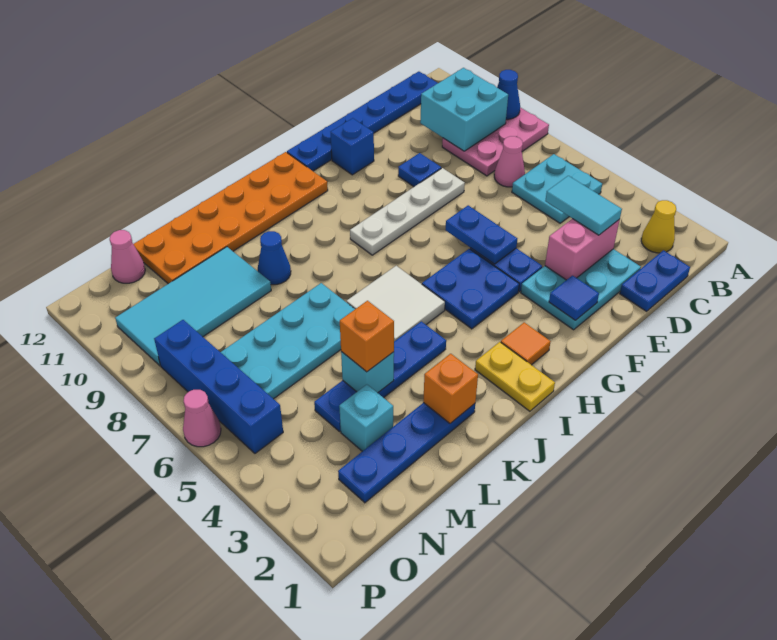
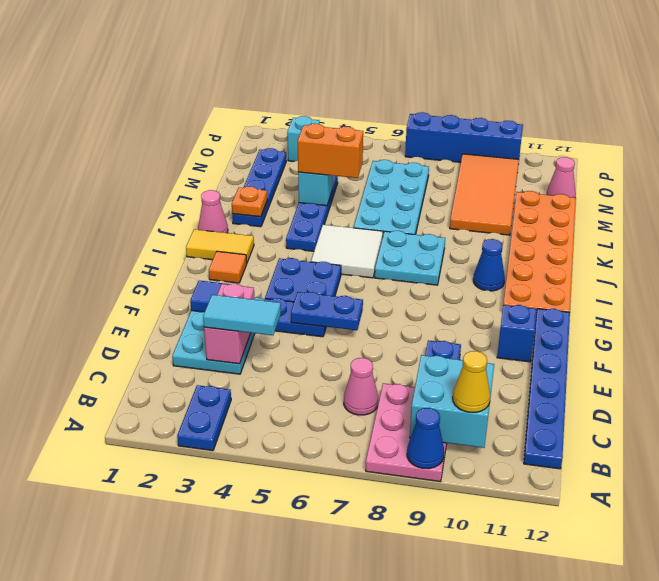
yellow 1x1 cone [641,200,676,253] -> yellow 1x1 cone moved to [453,351,490,412]
cyan 2x2 plate [512,154,602,223] -> cyan 2x2 plate moved to [375,231,445,285]
blue 1x2 plate [620,250,690,311] -> blue 1x2 plate moved to [177,385,231,451]
white 1x4 plate [350,168,465,255] -> none
yellow 1x2 plate [475,342,555,411] -> yellow 1x2 tile [186,229,254,262]
orange 1x1 brick [423,354,478,423] -> orange 1x1 plate [232,187,267,217]
blue 1x1 cone [258,231,291,285] -> blue 1x1 cone moved to [473,239,505,291]
orange 1x1 brick [340,301,394,372] -> orange 1x2 brick [298,124,363,178]
cyan 2x4 tile [115,247,271,366] -> orange 2x4 tile [450,154,519,235]
cyan 1x1 brick [339,385,393,451] -> cyan 1x1 brick moved to [287,116,320,161]
blue 1x4 brick [154,320,283,453] -> blue 1x4 brick moved to [405,112,523,162]
pink 1x1 cone [183,390,221,447] -> pink 1x1 cone moved to [198,190,228,233]

